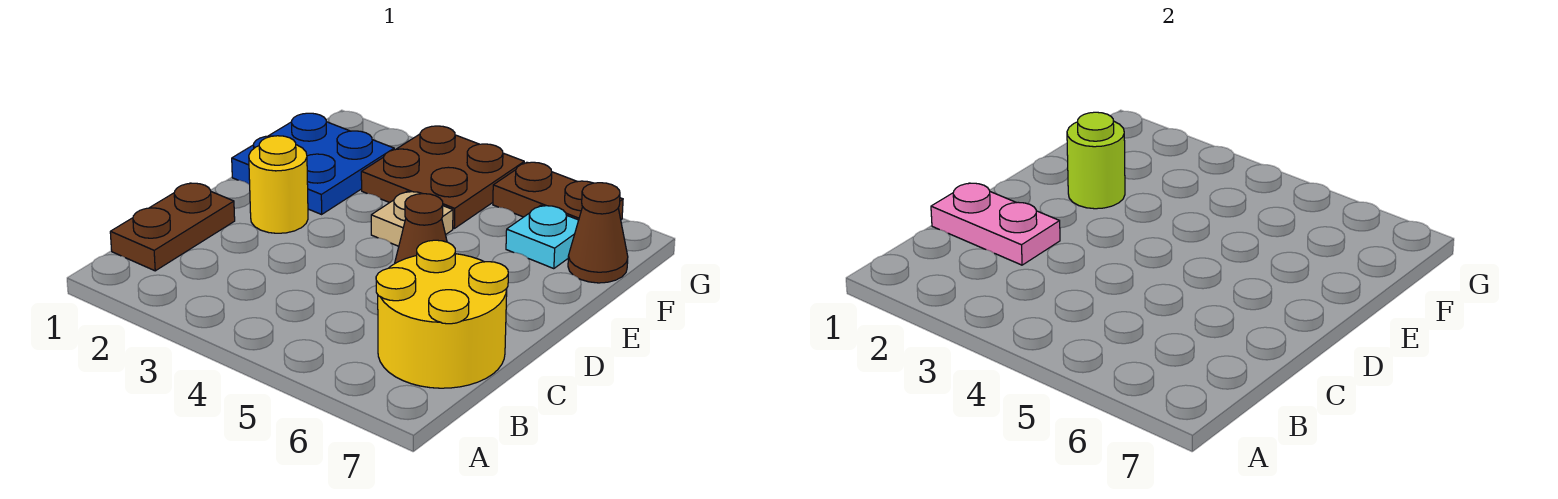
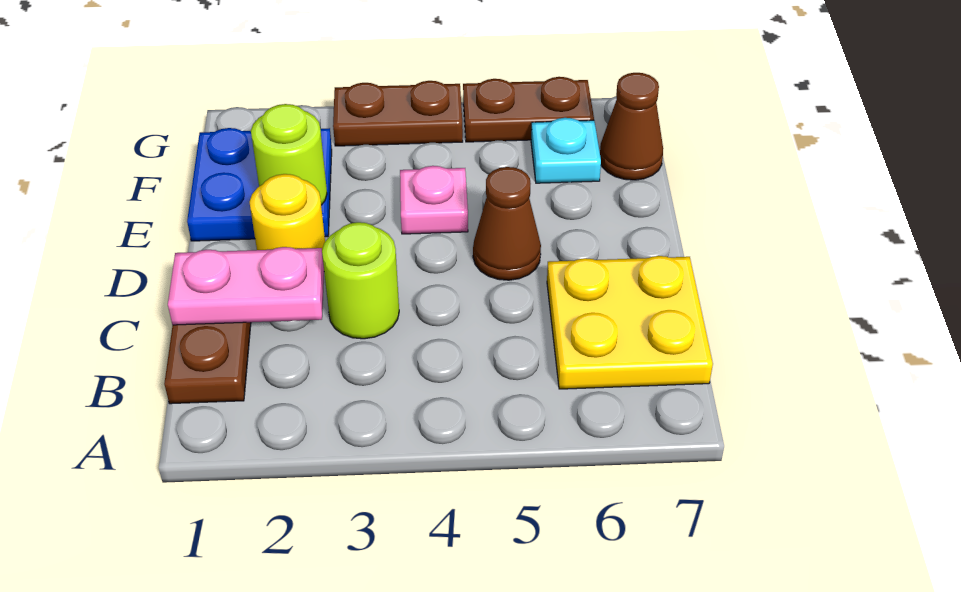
yellow 2x2 round brick [376,240,508,388] -> yellow 2x2 plate [547,256,713,389]
none -> lime 1x1 round brick [322,222,399,339]
tan 1x1 plate [371,192,453,246] -> pink 1x1 plate [400,166,468,234]
brown 2x2 plate [361,126,524,228] -> brown 1x2 plate [333,81,463,146]

